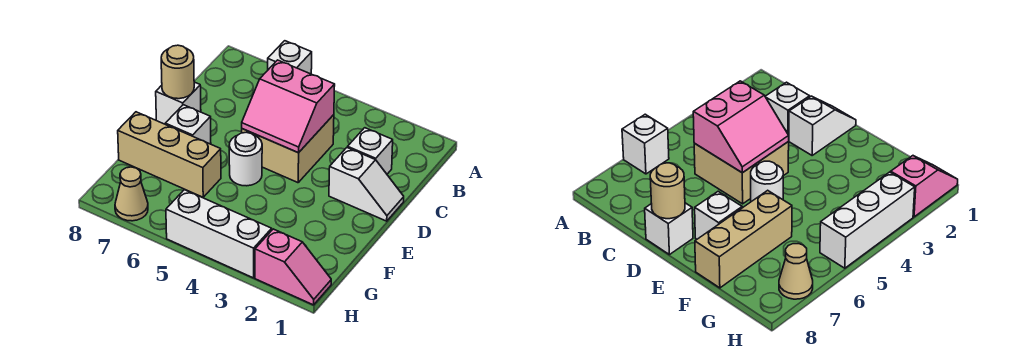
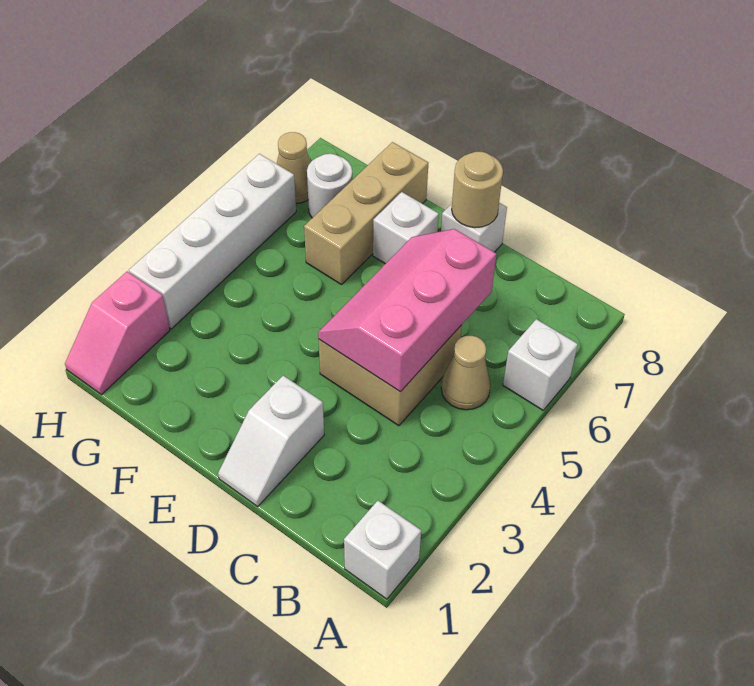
none -> tan 1x1 cone [441,336,491,410]
white 1x1 brick [348,128,393,174] -> white 1x1 brick moved to [344,501,421,599]
pink 2x2 slope [242,60,335,153] -> pink 2x3 slope [318,229,496,391]
white 1x1 round brick [229,132,262,186] -> white 1x1 round brick moved to [307,154,352,218]
white 1x3 brick [166,190,272,278] -> white 1x4 brick [129,154,296,329]

